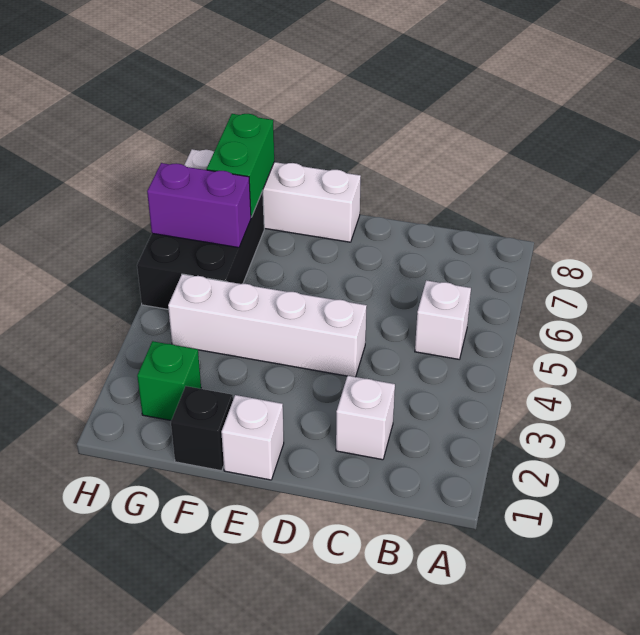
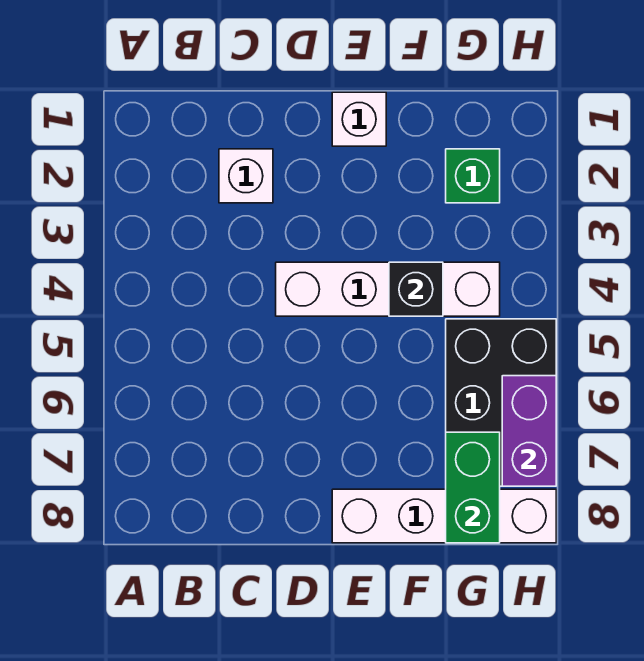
white 1x1 brick [415,280,471,359] -> none
black 1x1 brick [171,386,233,471] -> black 1x1 brick moved to [389,262,443,316]
purple 1x2 brick [147,163,251,248] -> purple 1x2 brick turned to [502,376,556,486]

